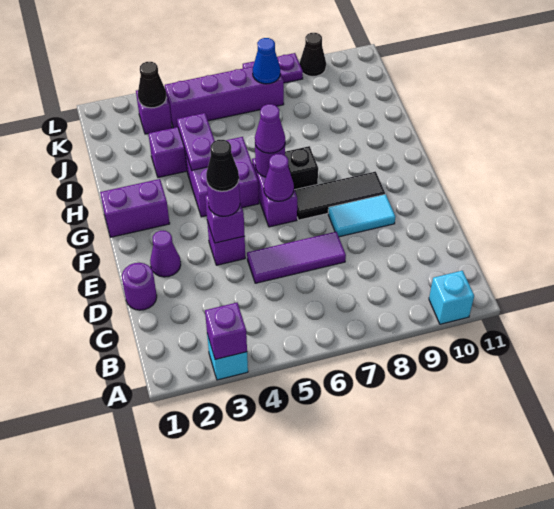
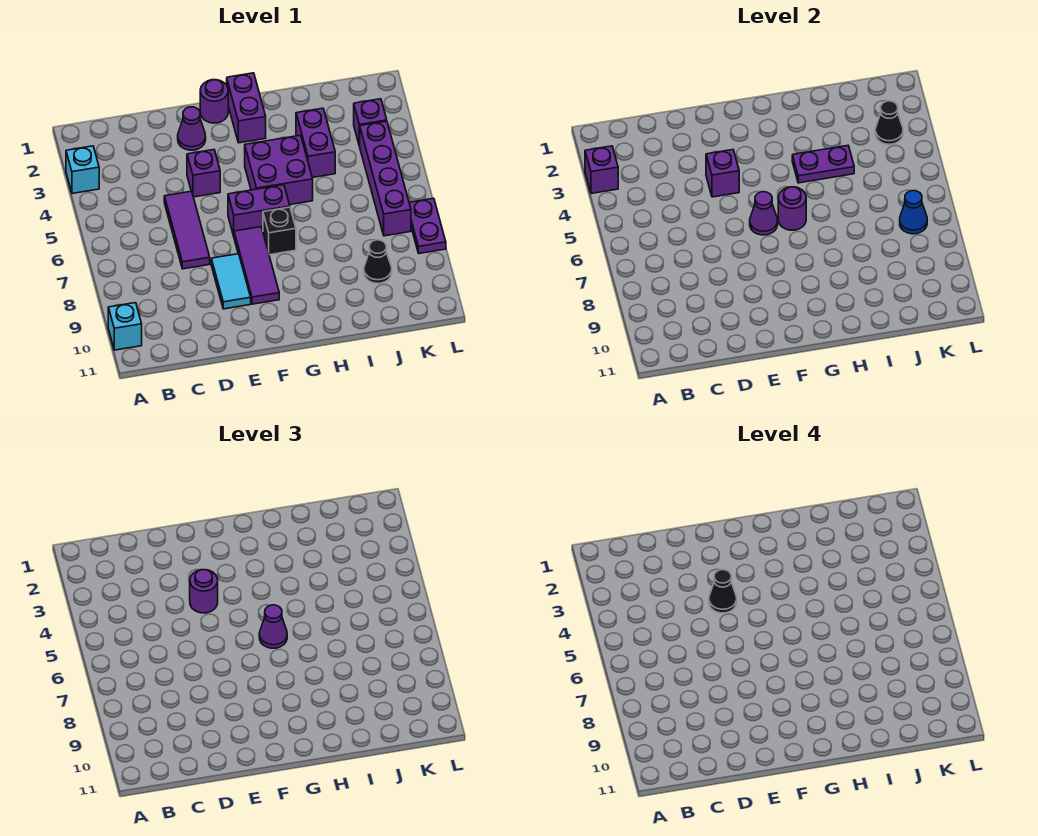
purple 1x1 round brick [122,263,157,310] -> purple 1x1 round brick moved to [200,80,228,123]
black 1x3 tile [295,172,385,220] -> purple 1x3 tile [234,227,279,304]
black 1x1 cone [300,33,326,77] -> black 1x1 cone moved to [364,240,392,283]

